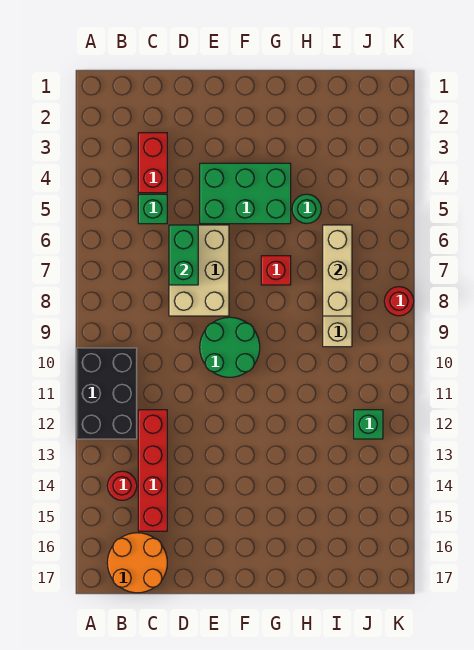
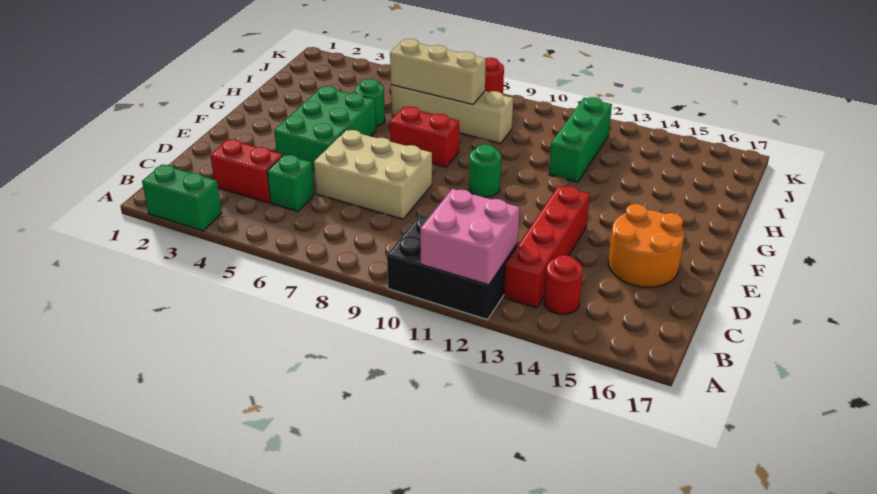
none -> pink 2x2 brick [420,189,520,285]
orange 2x2 round brick [107,533,167,593] -> orange 2x2 round brick moved to [608,204,684,287]
red 1x4 brick [138,410,167,531] -> red 1x4 brick turned to [504,186,590,308]
green 1x2 brick [169,225,198,285] -> green 1x2 brick moved to [142,165,222,231]
green 2x2 round brick [200,317,260,377] -> green 1x1 round brick [469,144,501,197]
red 1x1 brick [261,256,291,285] -> red 1x2 brick [390,107,459,167]
green 1x1 brick [354,410,383,439] -> green 1x3 brick [549,97,612,182]

